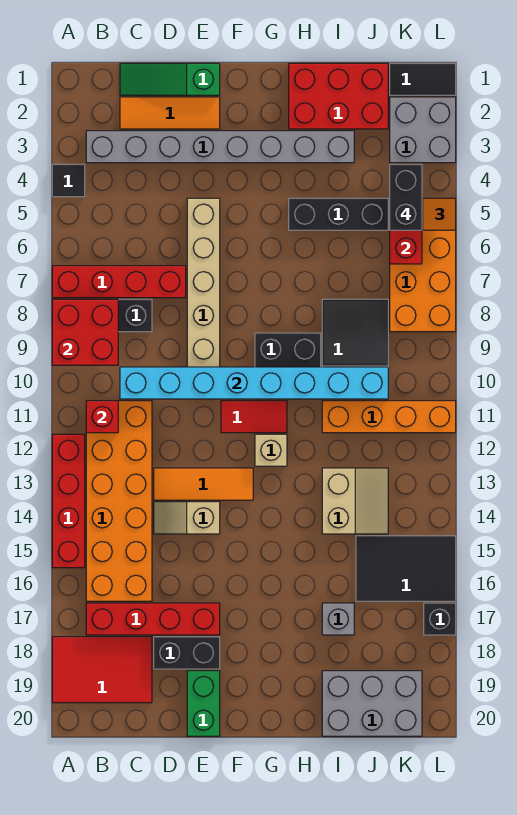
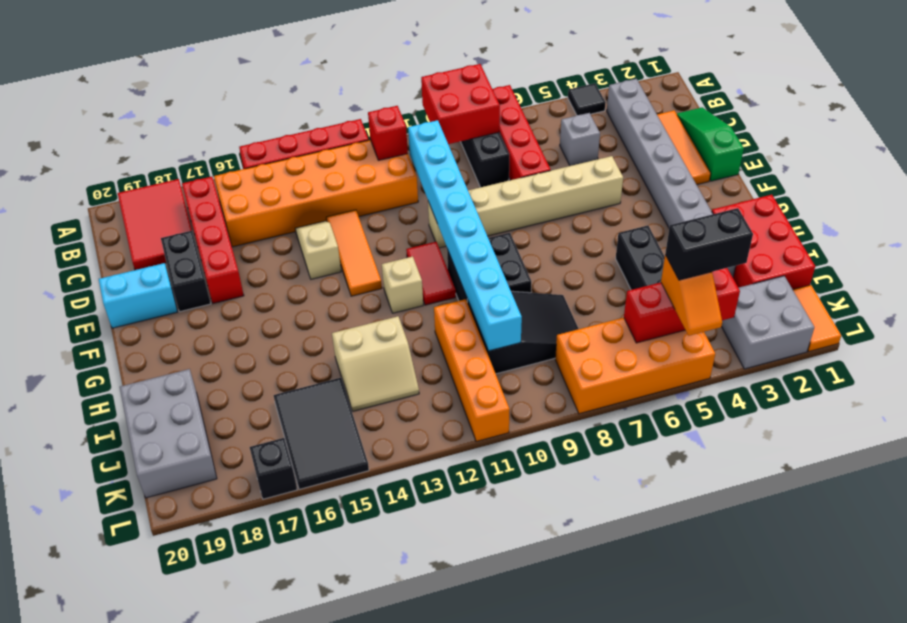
green 1x2 brick [187,671,220,736] -> cyan 1x2 brick [99,263,177,328]
grey 1x1 brick [322,603,354,635] -> grey 1x1 brick moved to [560,113,600,166]
black 1x2 tile [390,63,456,95] -> orange 1x2 tile [793,285,841,351]

